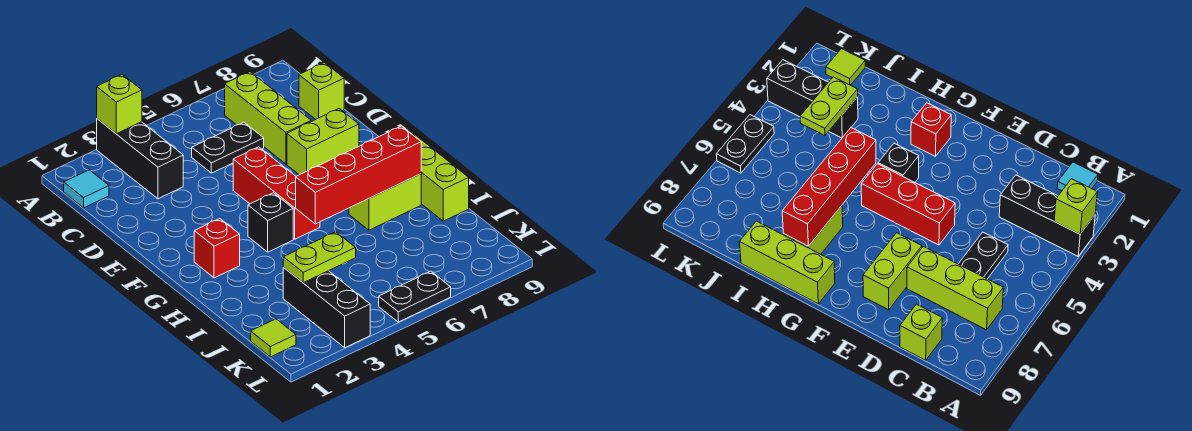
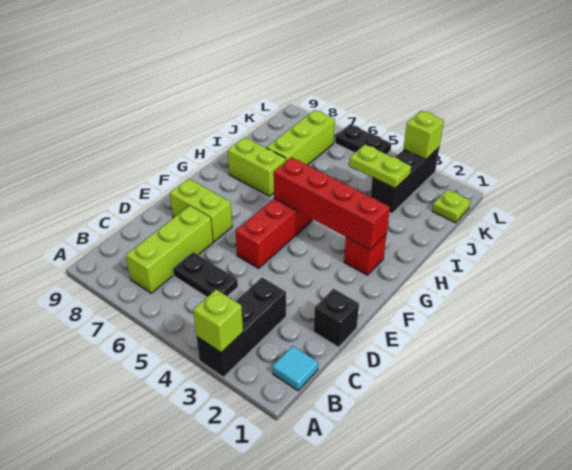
lime 1x1 brick [299,62,344,119] -> lime 1x1 brick moved to [403,111,444,160]
black 1x1 brick [248,193,293,252] -> black 1x1 brick moved to [314,289,359,347]
lime 1x3 brick [406,129,469,221] -> lime 1x3 brick moved to [266,110,335,165]
red 1x4 brick [296,126,421,224] -> red 1x4 brick moved to [274,157,390,250]
lime 1x1 tile [251,319,296,357] -> lime 1x1 plate [432,190,470,223]

